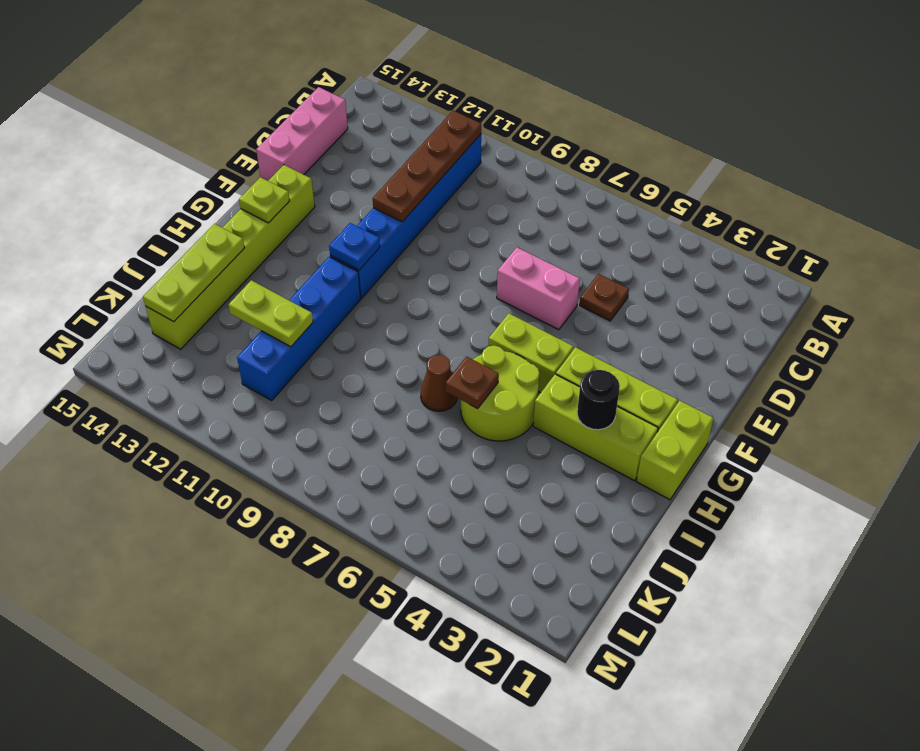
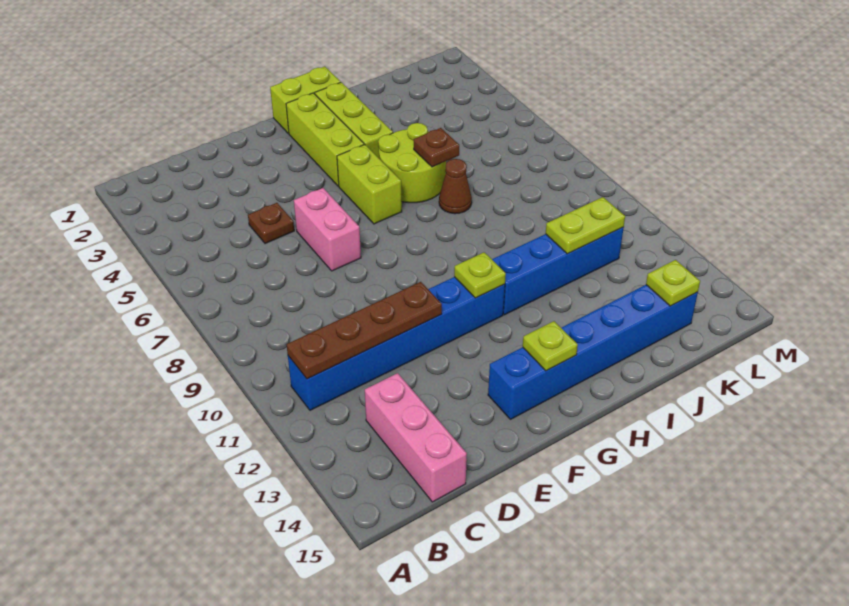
pink 1x3 brick [256,87,348,181] -> pink 1x3 brick turned to [365,373,467,502]
lime 1x6 brick [146,165,315,349] -> blue 1x6 brick [488,285,698,419]
blue 1x1 plate [329,223,380,270] -> lime 1x1 plate [454,252,506,298]
black 1x1 round brick [577,370,620,430] -> none
lime 1x3 plate [143,224,244,322] -> lime 1x1 plate [646,260,700,306]
lime 1x2 plate [229,280,313,347] -> lime 1x2 plate turned to [546,197,625,254]

